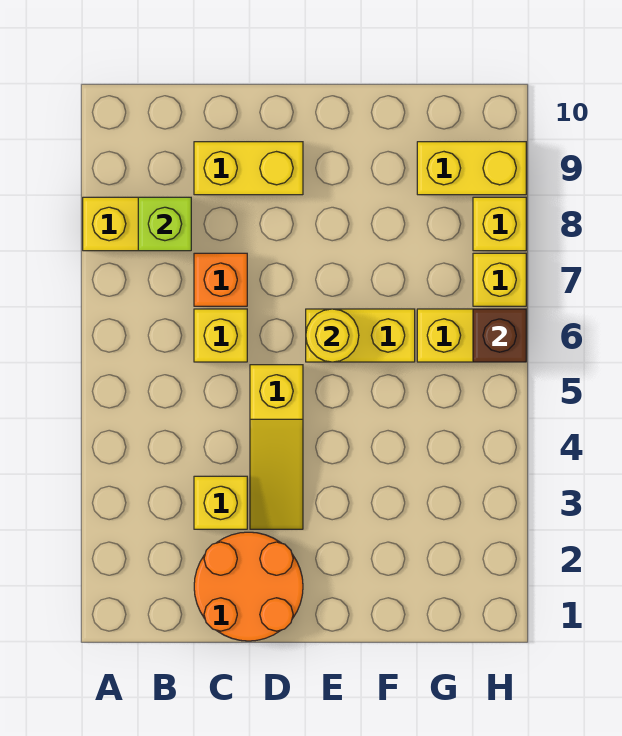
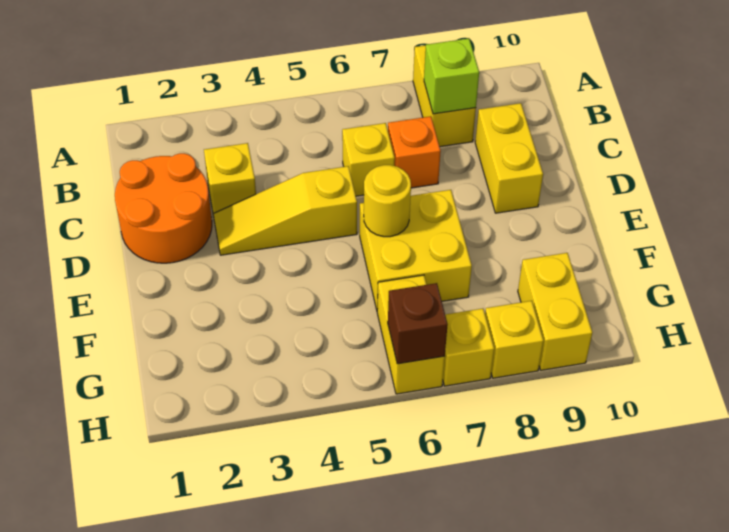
yellow 1x2 brick [306,309,415,362] -> yellow 2x2 brick [360,190,472,310]

